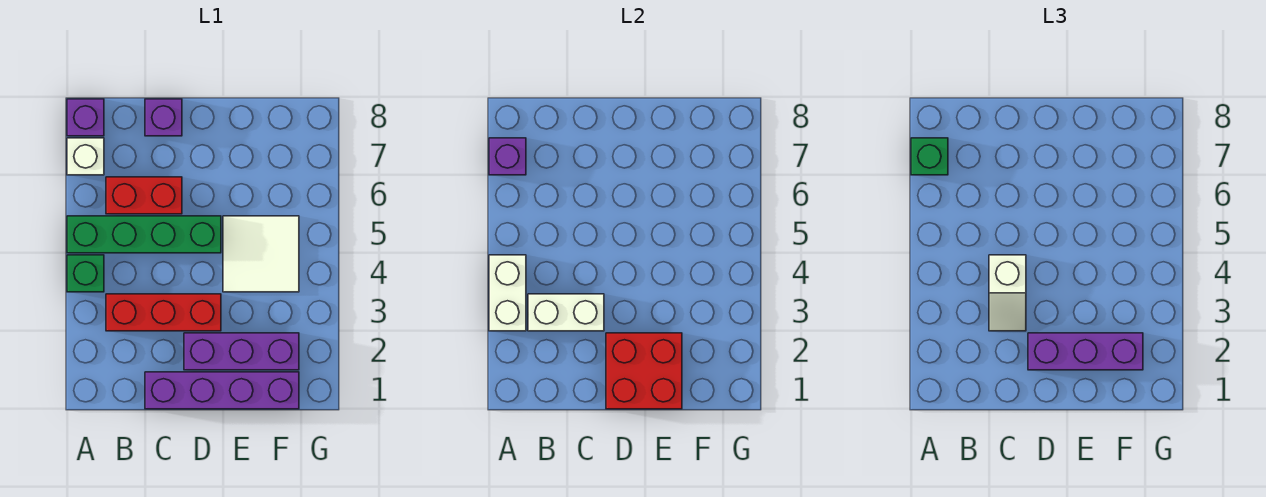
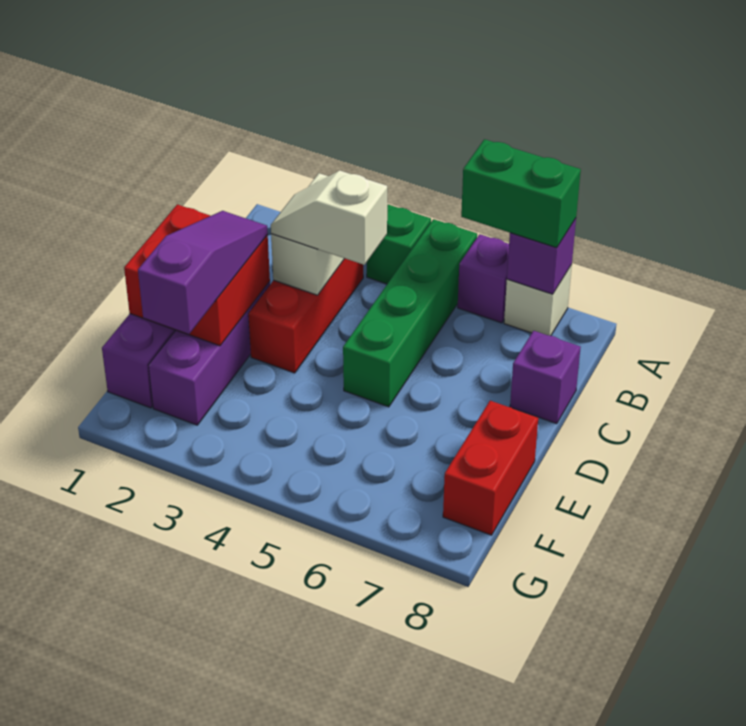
white 1x2 brick [489,255,526,331] -> none
green 1x1 brick [911,138,948,175] -> green 1x2 brick [461,139,581,248]
purple 1x1 brick [67,99,104,136] -> purple 1x1 brick moved to [458,234,509,323]
red 1x2 brick [106,177,182,214] -> red 1x2 brick moved to [443,401,538,535]
purple 1x3 brick [1028,333,1143,370] -> purple 1x3 slope [138,211,268,334]
white 2x2 tile [223,216,299,292] -> none

